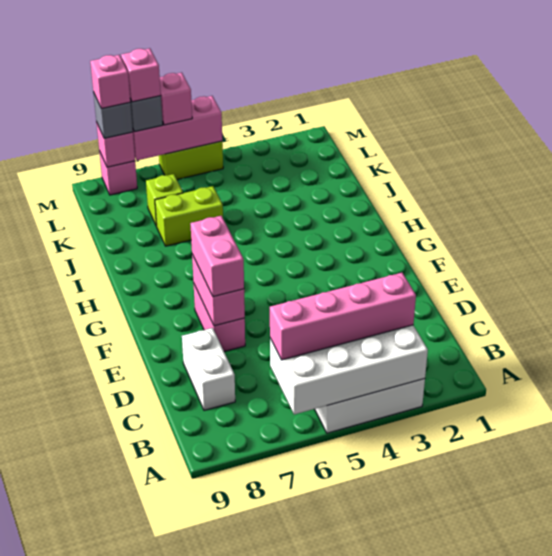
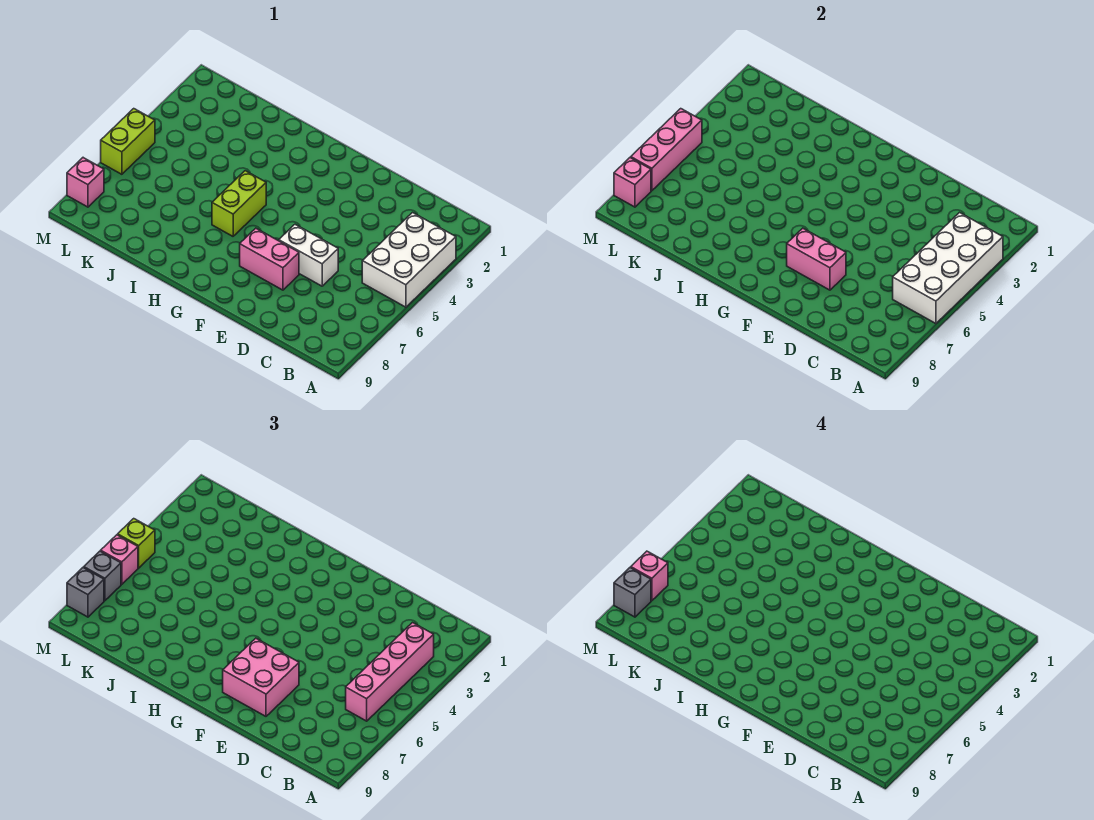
white 1x2 brick [182,328,235,410] -> white 1x2 brick moved to [279,224,338,286]
pink 1x2 brick [190,216,244,297] -> pink 2x2 brick [223,638,299,716]
lime 1x2 brick [155,186,223,246] -> lime 1x2 brick moved to [212,171,266,236]
lime 1x1 brick [146,174,183,226] -> lime 1x1 brick moved to [118,519,155,568]
pink 1x1 brick [90,55,131,109] -> grey 1x1 brick [614,568,651,617]

